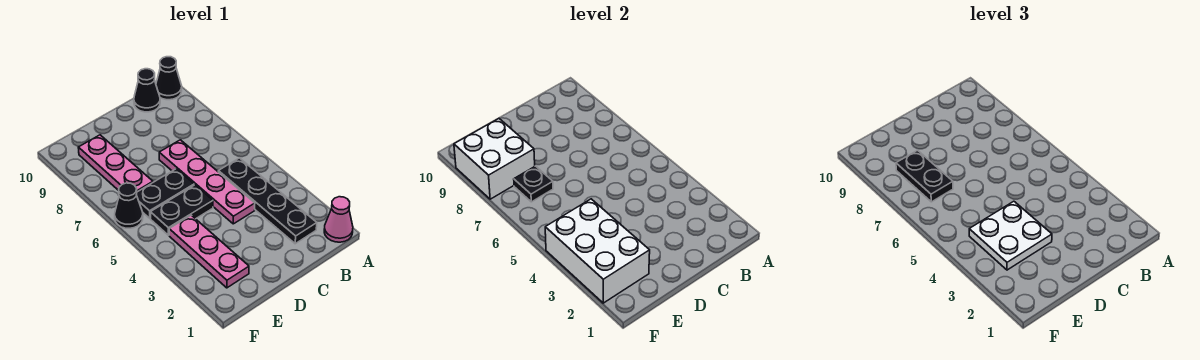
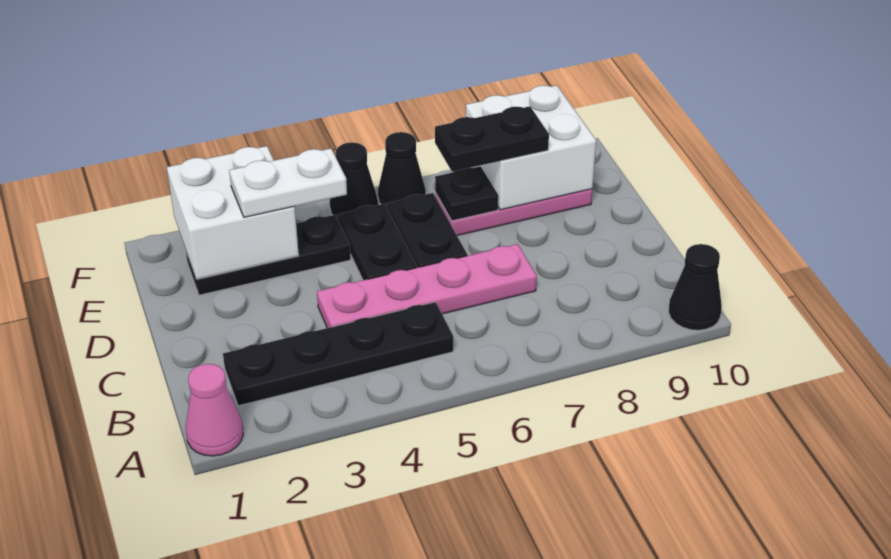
black 1x1 cone [134,69,160,112] -> black 1x1 cone moved to [330,142,378,219]
white 2x2 plate [969,201,1052,270] -> white 1x2 plate [229,149,347,217]
pink 1x3 plate [169,215,249,288] -> black 1x3 plate [186,215,351,295]
white 2x3 brick [545,199,650,303] -> white 2x2 brick [167,146,299,279]

